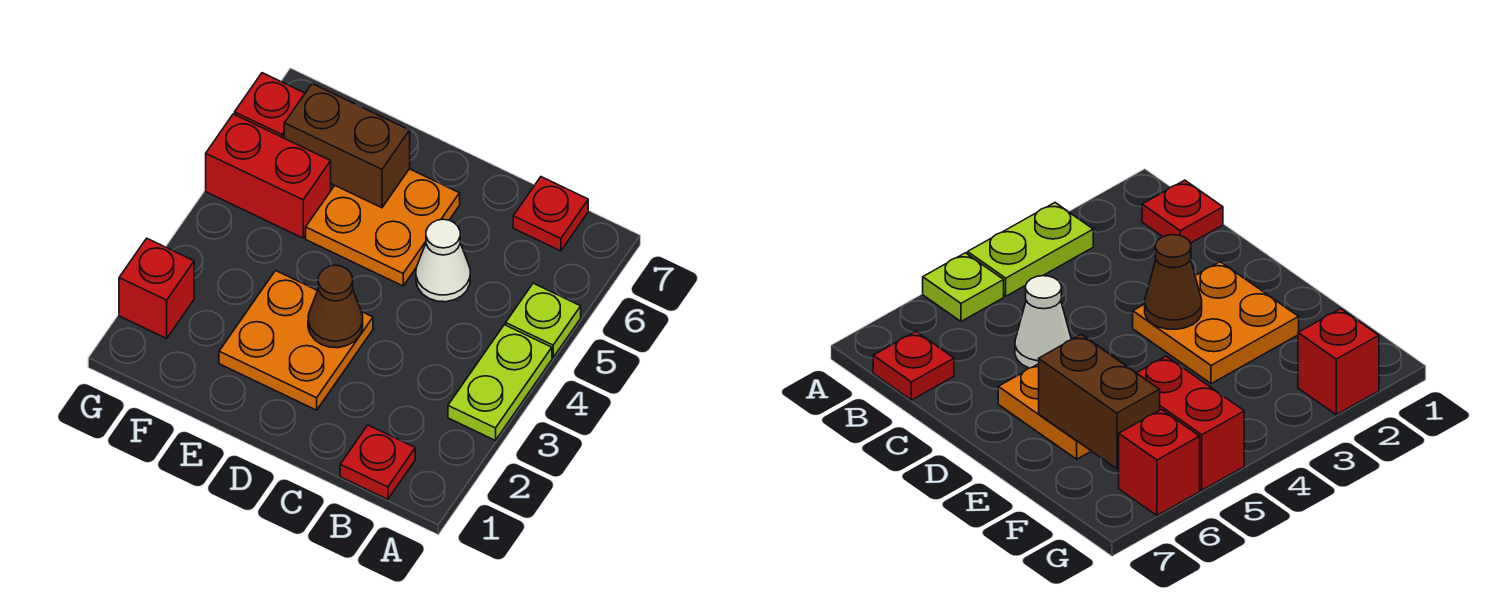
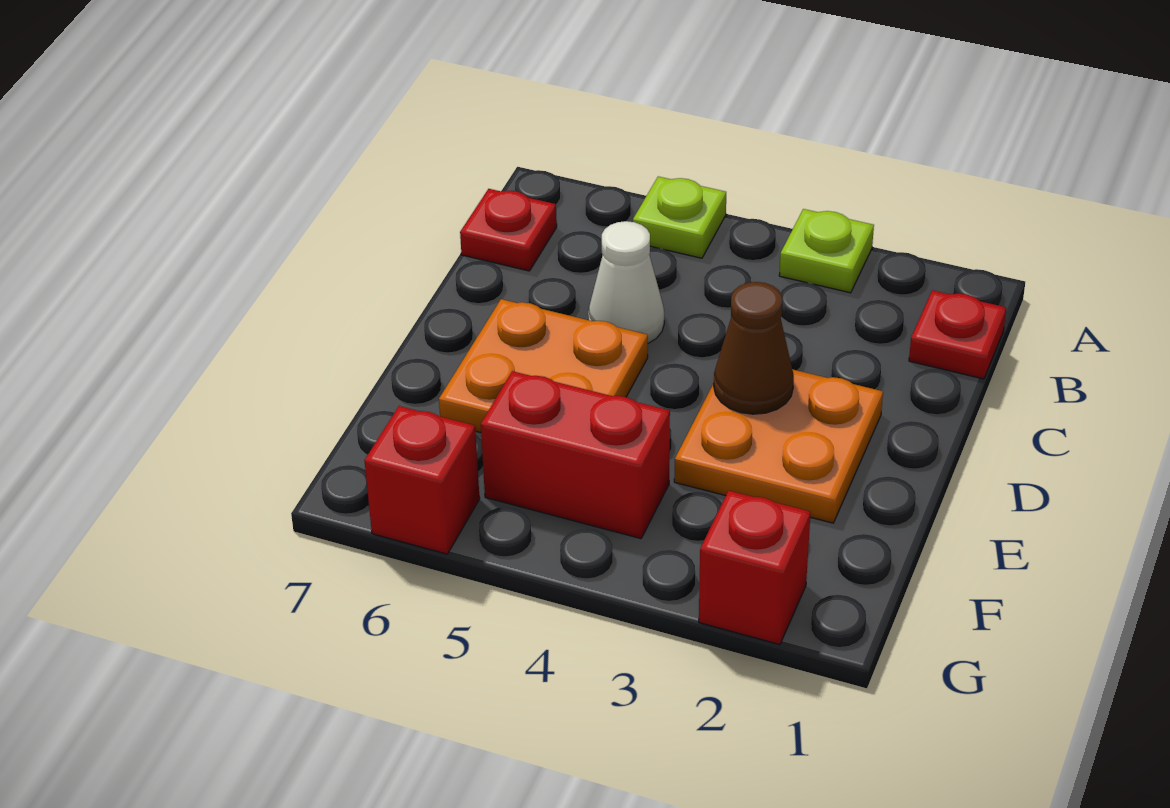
lime 1x2 plate [448,325,552,440] -> lime 1x1 plate [779,209,874,293]
brown 1x2 brick [284,84,410,208] -> none
red 1x2 brick [206,114,331,238] -> red 1x2 brick turned to [481,371,670,539]

